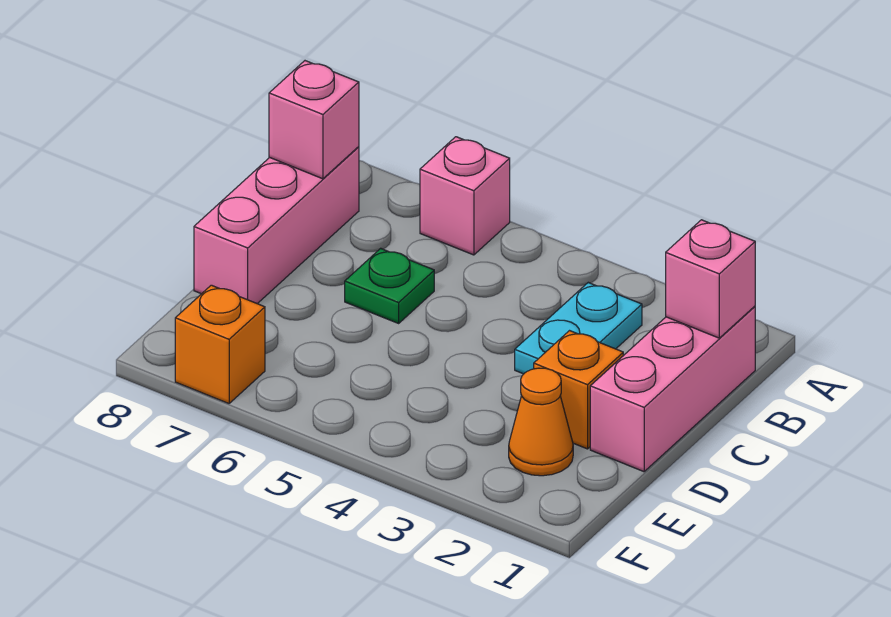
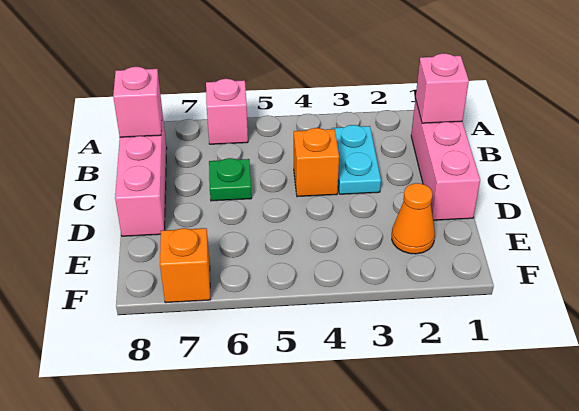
orange 1x1 brick [534,331,623,449] -> orange 1x1 brick moved to [294,128,339,197]

